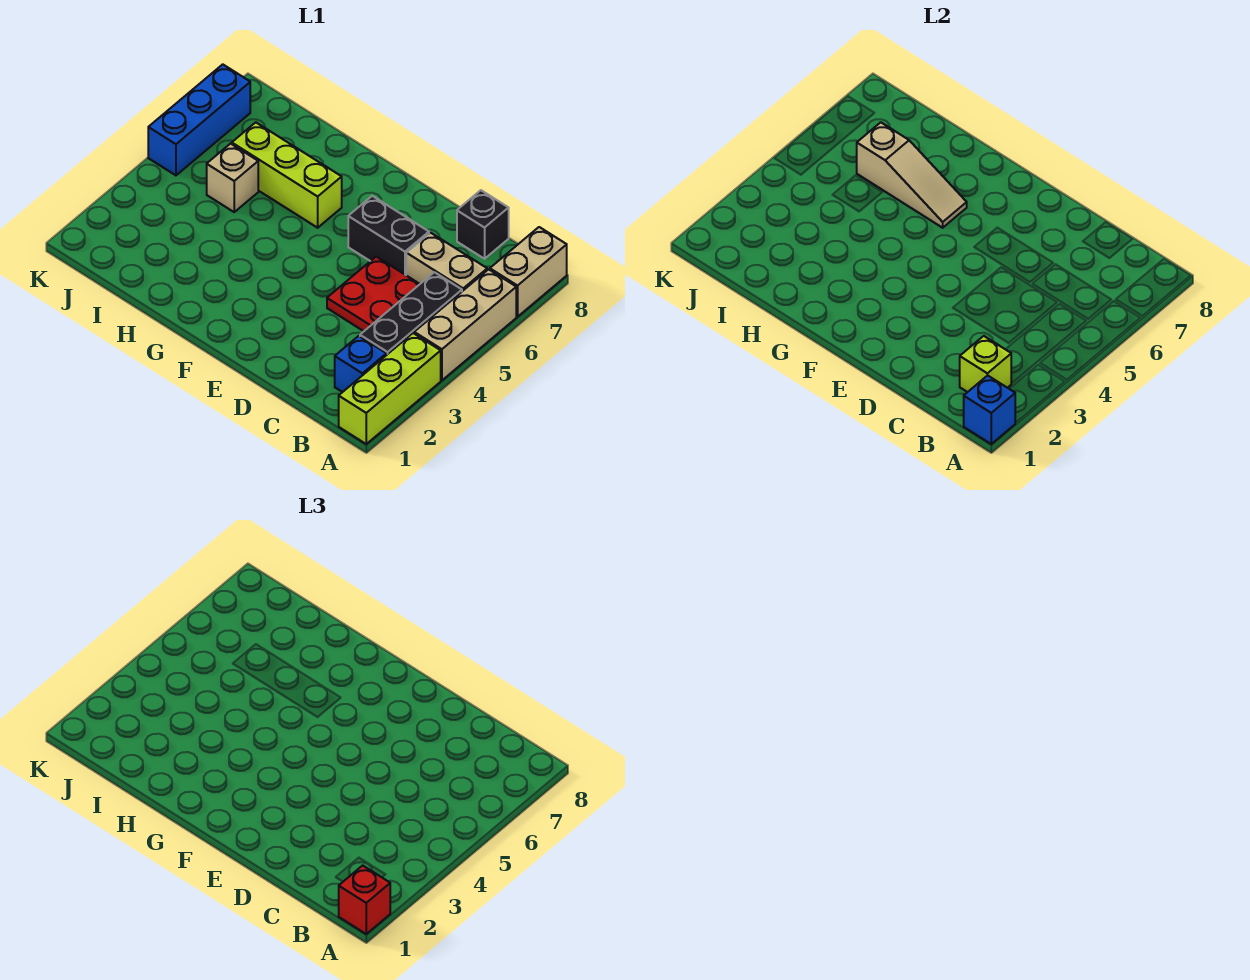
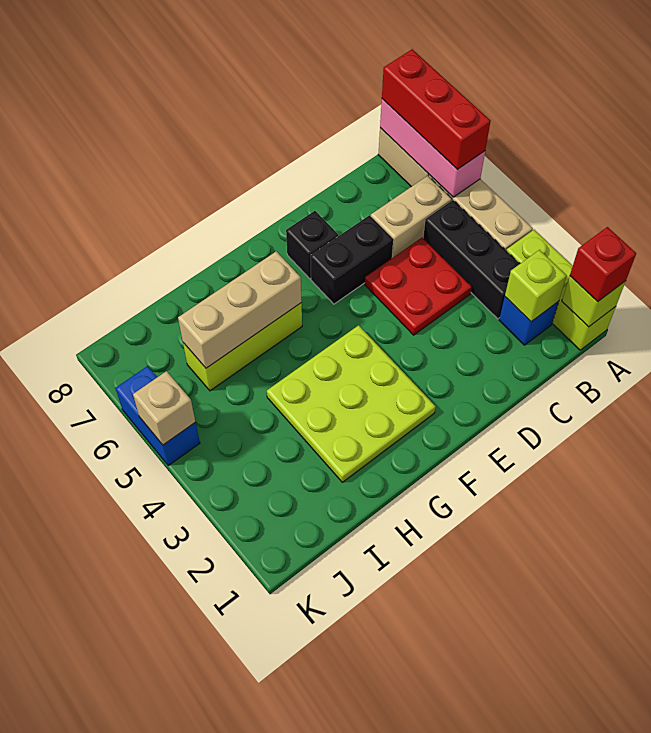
blue 1x1 brick [964,375,1015,444] -> lime 1x1 brick [562,276,626,327]
none -> pink 1x3 brick [380,99,485,197]
none -> red 1x3 brick [382,49,491,170]
black 1x1 brick [457,190,509,259] -> black 1x1 brick moved to [286,211,338,279]
none -> lime 3x3 plate [267,325,436,482]
tan 1x3 slope [857,122,967,228] -> tan 1x3 brick [178,251,301,368]
tan 1x1 brick [207,144,258,212] -> tan 1x1 brick moved to [133,371,196,445]
blue 1x3 brick [148,64,250,175] -> blue 1x2 brick [116,366,200,466]

